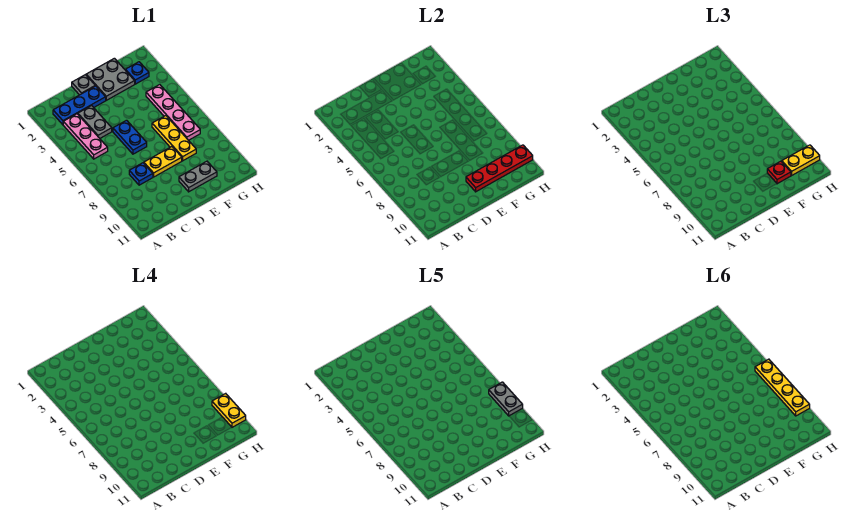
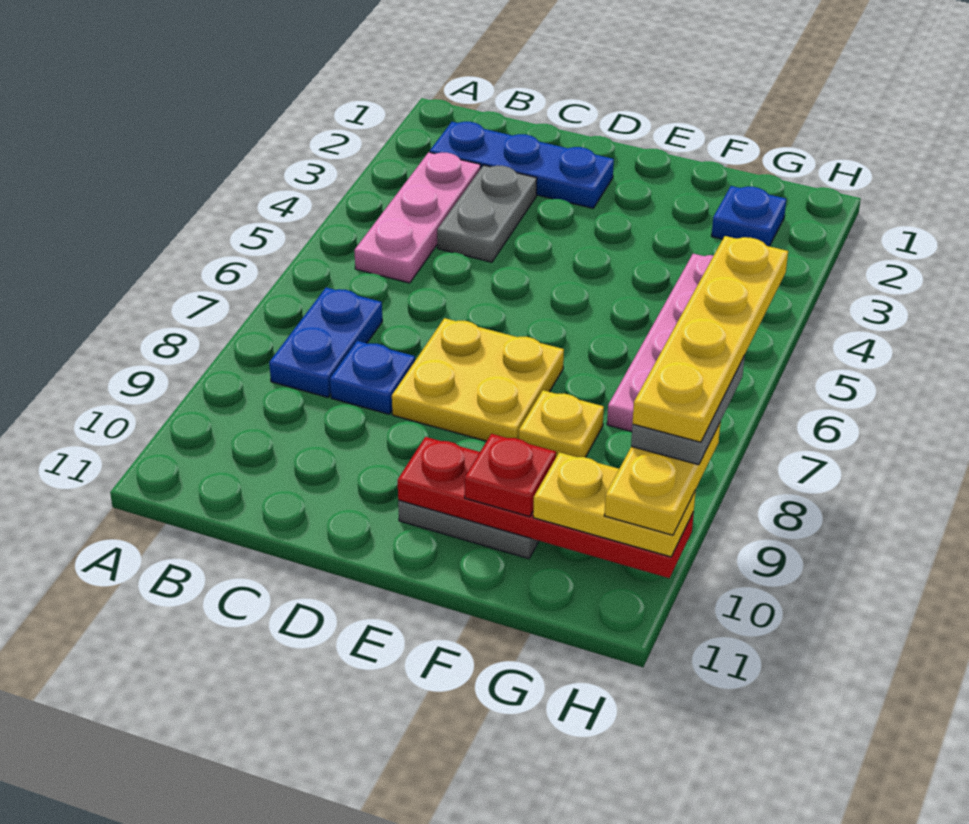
grey 1x1 plate [72,75,95,95] -> none
blue 1x2 plate [113,120,147,154] -> blue 1x2 plate moved to [269,288,382,397]
yellow 1x2 plate [144,147,182,177] -> yellow 2x2 plate [392,318,564,441]
grey 2x2 plate [86,58,135,100] -> none
yellow 1x3 plate [152,116,196,161] -> yellow 1x1 plate [519,390,604,457]

